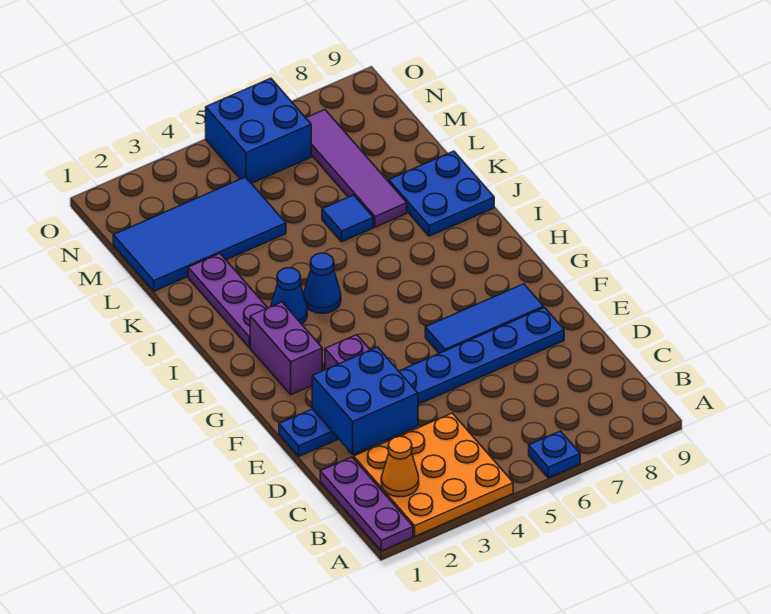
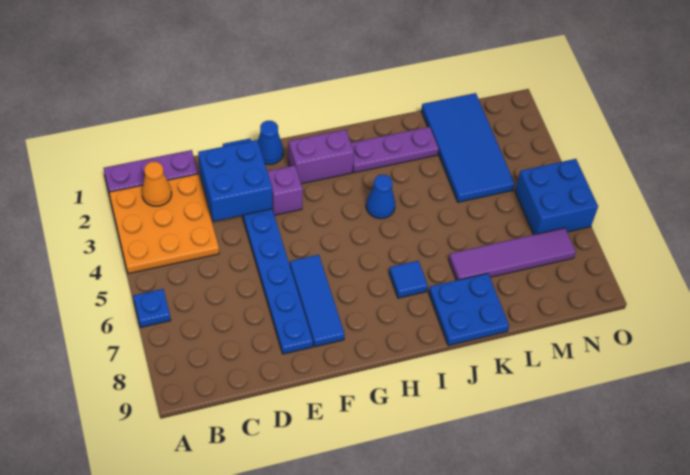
blue 1x1 cone [271,268,307,324] -> blue 1x1 cone moved to [258,121,283,165]
blue 1x1 tile [322,195,373,242] -> blue 1x1 tile moved to [389,261,428,298]

